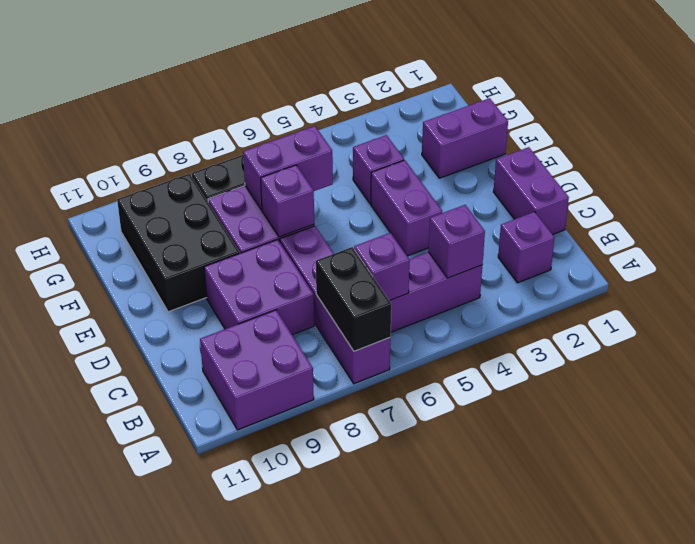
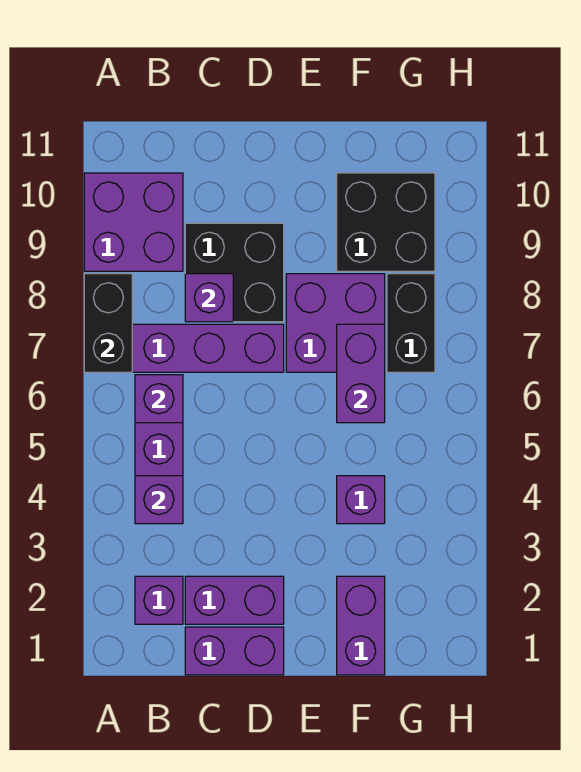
black 1x2 brick [316,247,391,351] -> black 1x2 brick turned to [84,274,132,372]
purple 2x2 brick [204,240,314,335] -> black 2x2 brick [185,223,284,322]
purple 1x2 brick [371,160,442,256] -> purple 1x2 brick moved to [185,576,284,624]
purple 1x1 brick [261,165,314,237] -> purple 1x1 brick moved to [185,274,233,322]
black 2x3 brick [117,174,240,312] -> black 2x2 brick [337,173,435,271]

